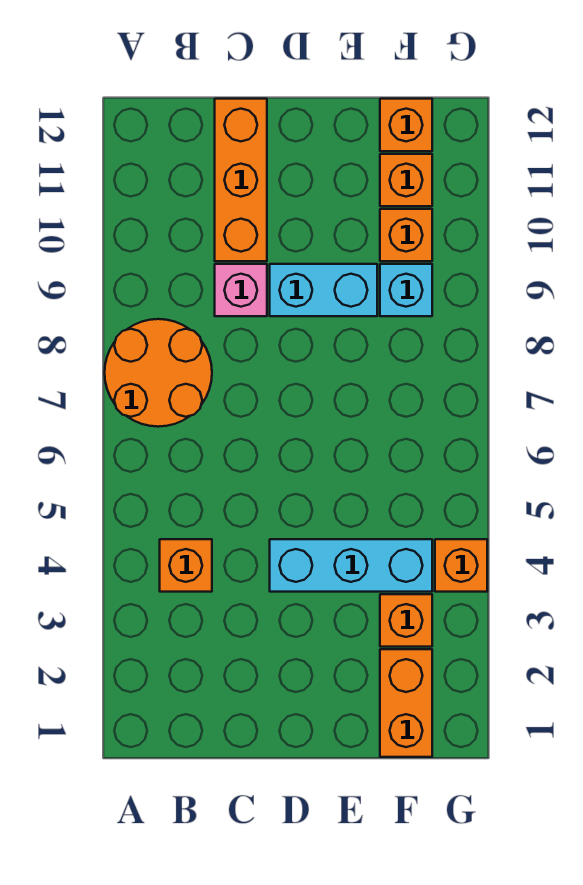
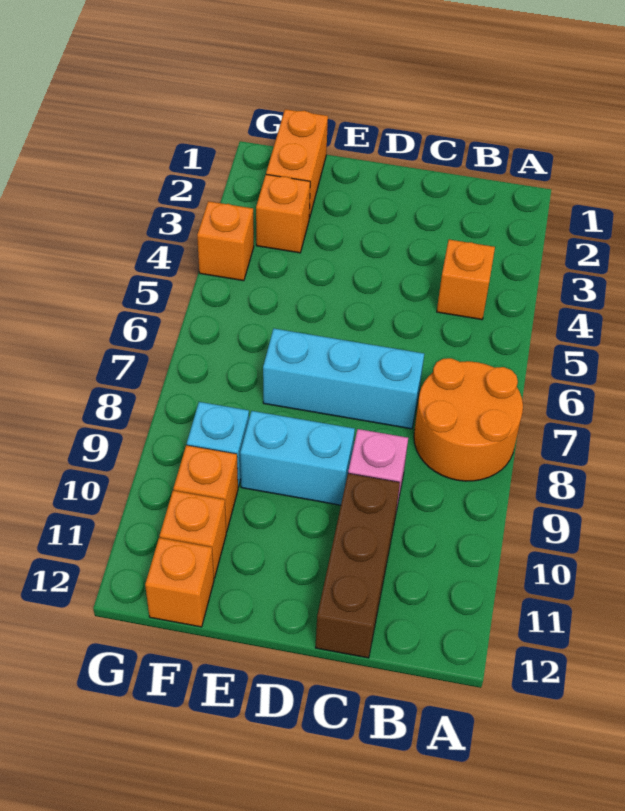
orange 1x3 brick [215,99,267,261] -> brown 1x3 brick [315,473,400,658]
cyan 1x3 brick [270,539,432,592] -> cyan 1x3 brick moved to [263,329,424,429]

